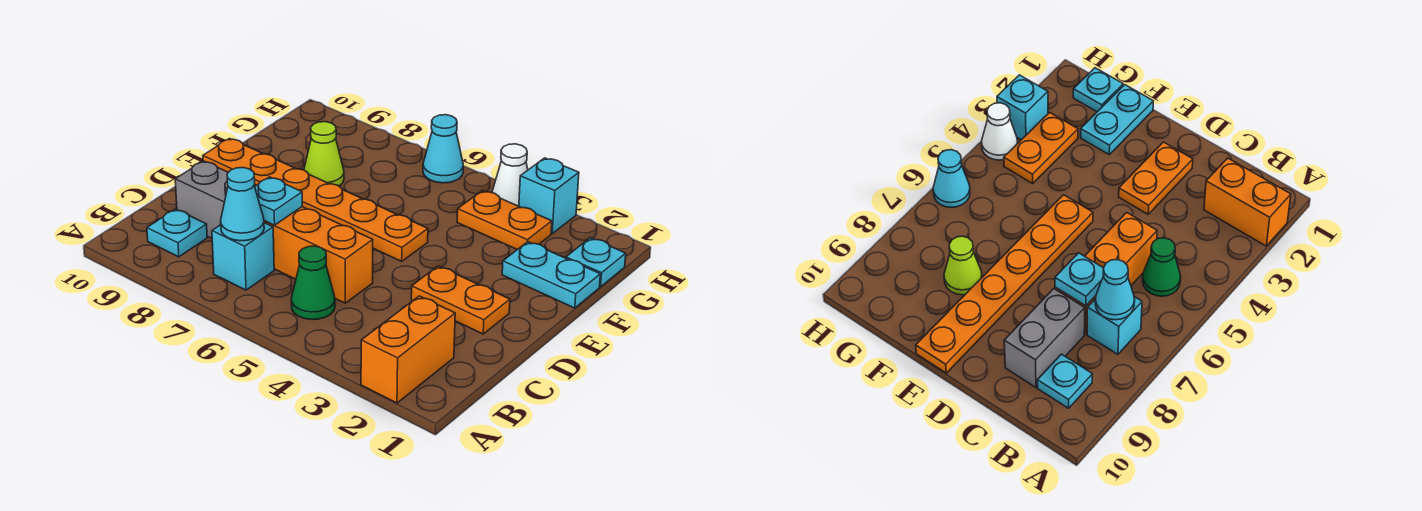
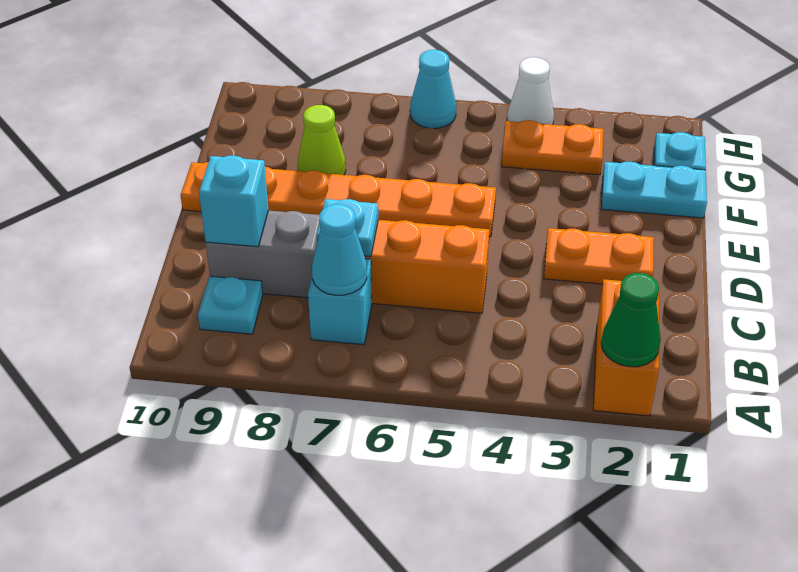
green 1x1 cone [291,246,335,320] -> green 1x1 cone moved to [601,273,661,367]
cyan 1x1 brick [519,158,579,234] -> cyan 1x1 brick moved to [199,156,268,247]

